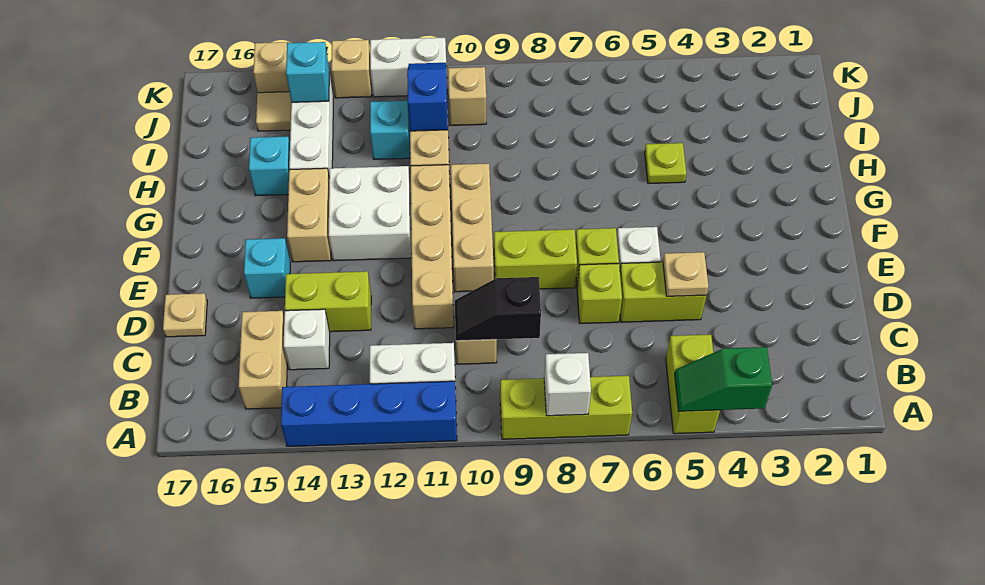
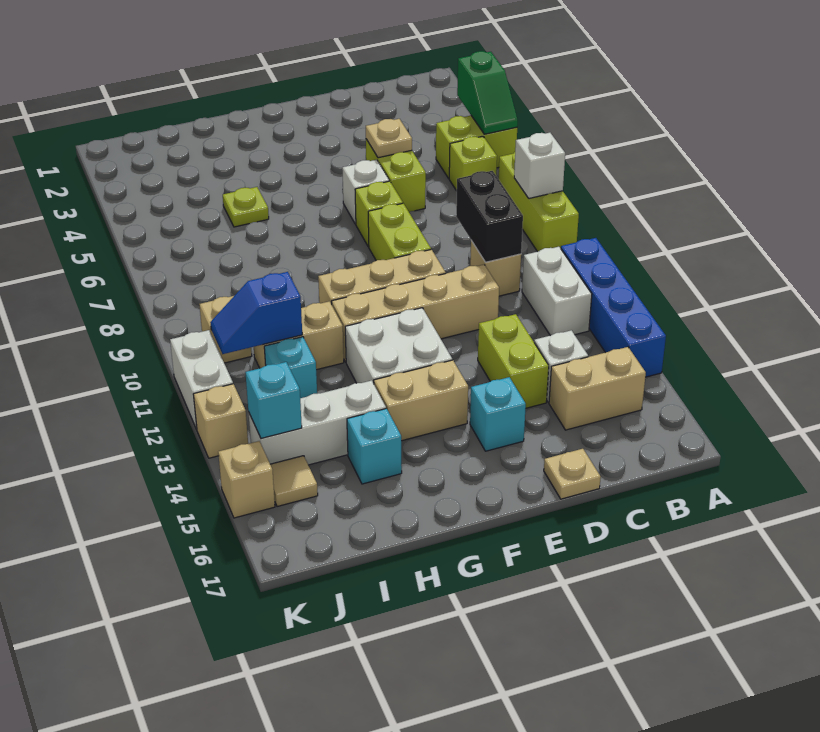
black 1x2 slope [455,277,541,341] -> black 1x2 brick [456,171,523,262]
lime 1x1 brick [577,264,622,324] -> lime 1x1 brick moved to [449,136,497,191]

